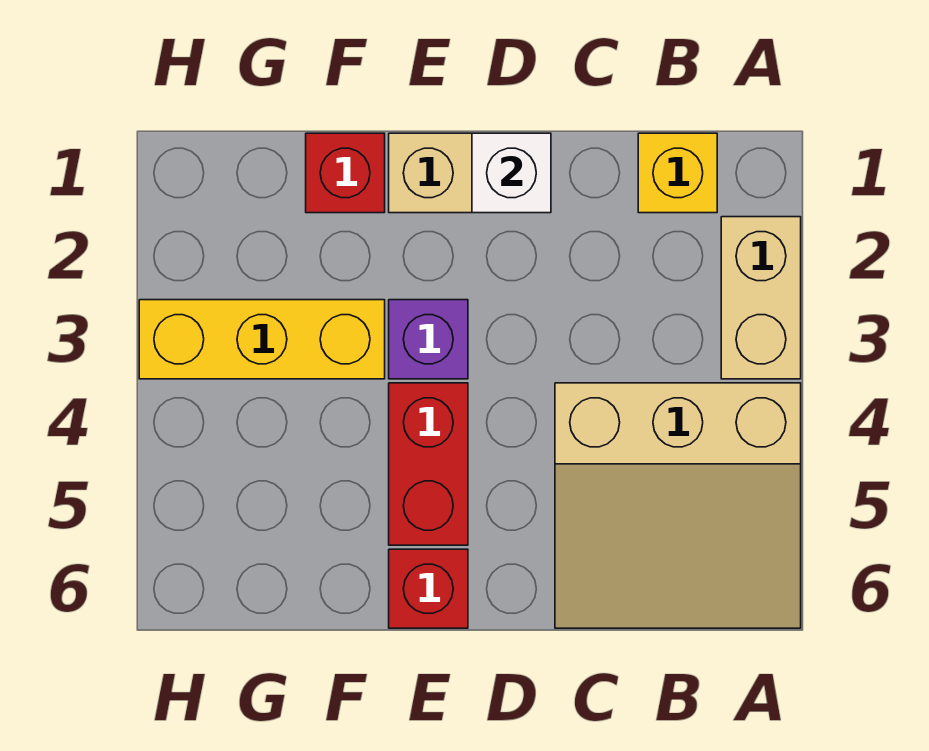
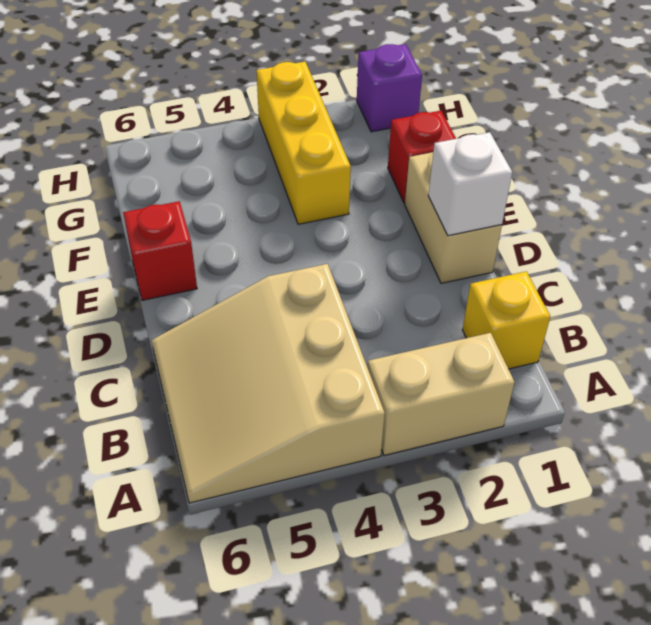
purple 1x1 brick [389,300,468,379] -> purple 1x1 brick moved to [357,44,422,132]
red 1x2 brick [389,383,468,545] -> none

